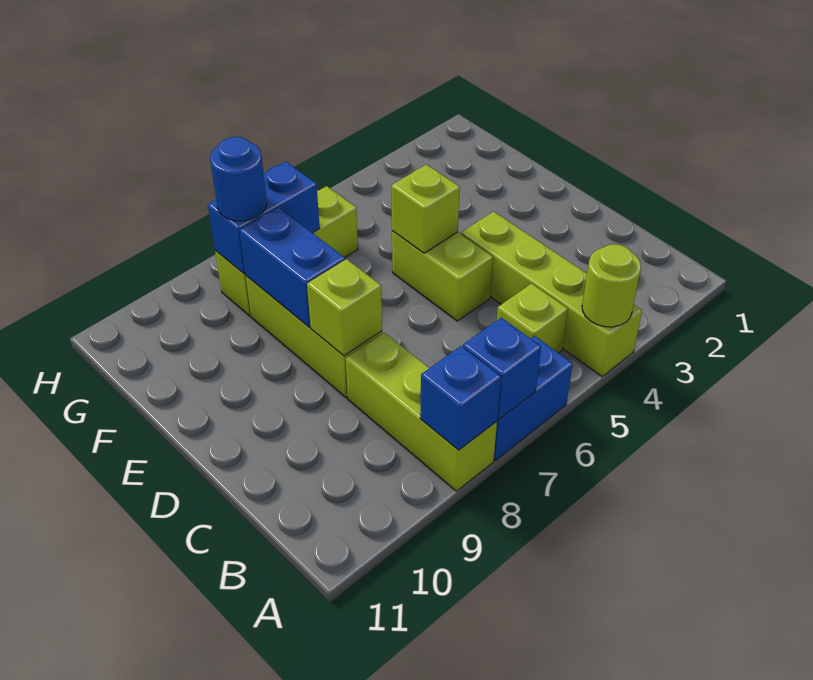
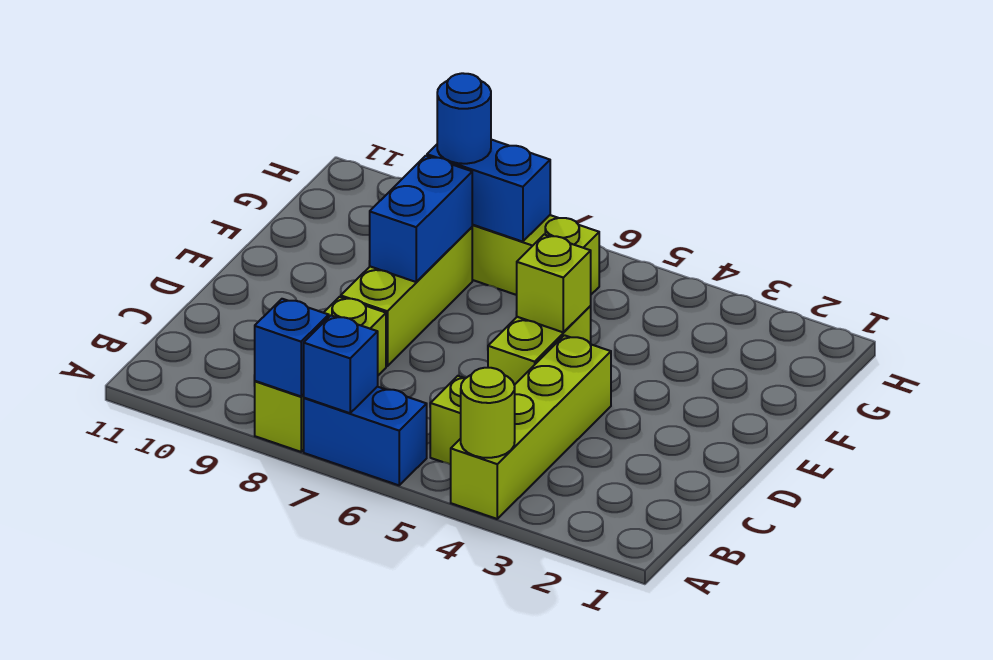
lime 1x1 brick [307,259,382,356] -> none

